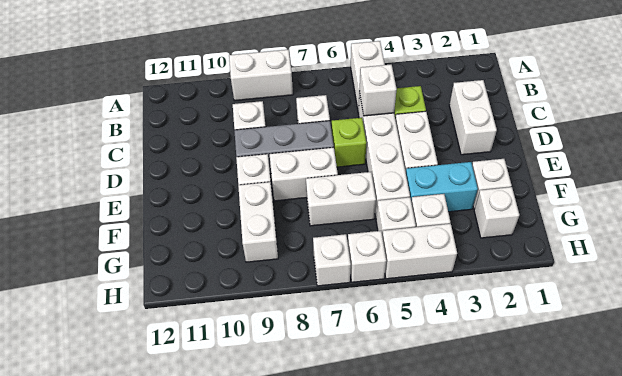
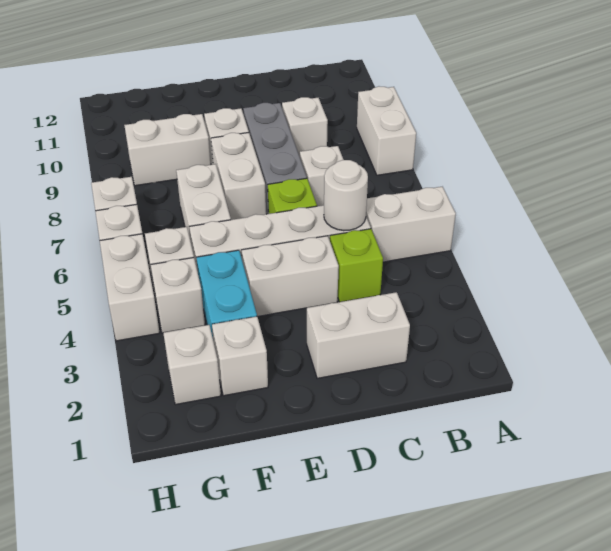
white 1x1 brick [359,64,397,116] -> white 1x1 round brick [324,160,368,231]

